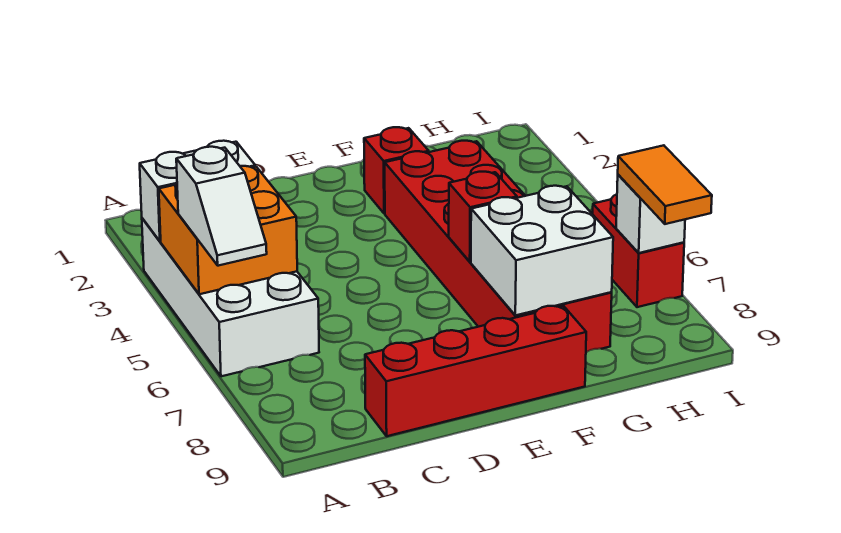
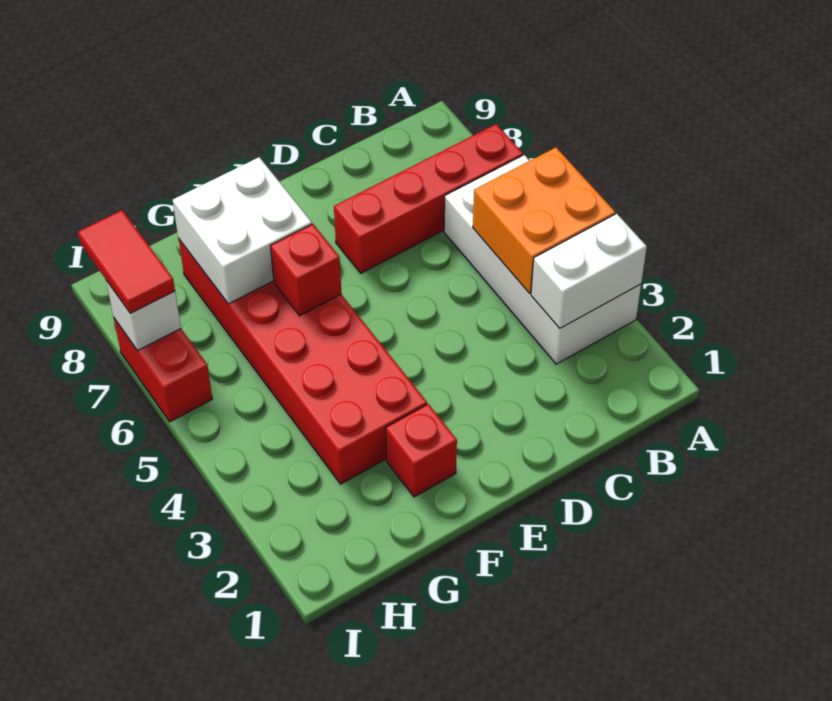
white 1x2 slope [176,147,267,266] -> none
red 1x4 brick [365,306,586,436] -> red 1x4 brick moved to [334,124,523,273]
orange 1x2 tile [618,145,712,224] -> red 1x2 tile [78,210,175,313]

